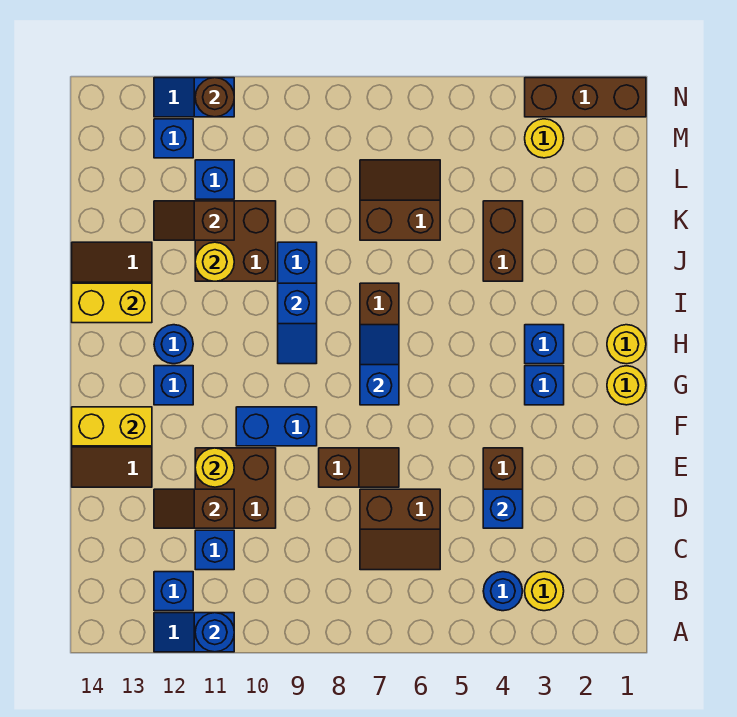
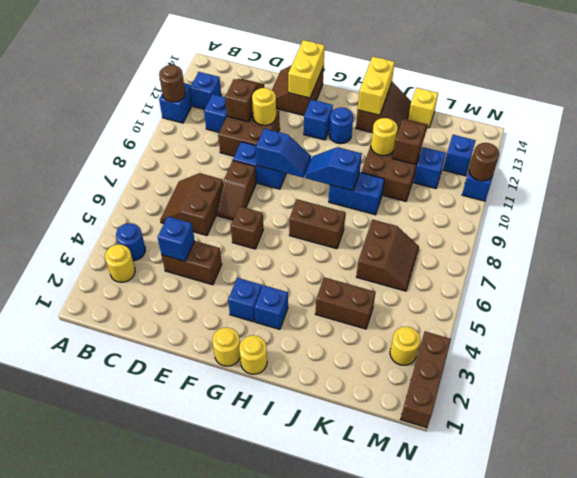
blue 1x1 round brick [195,613,234,652] -> brown 1x1 round brick [159,65,185,102]
none -> brown 1x1 brick [231,206,263,249]
blue 1x2 brick [236,407,317,446] -> blue 1x2 brick turned to [233,142,286,189]
blue 1x2 slope [360,325,399,405] -> blue 1x2 slope moved to [256,128,311,178]
none -> yellow 1x1 brick [408,88,438,128]

